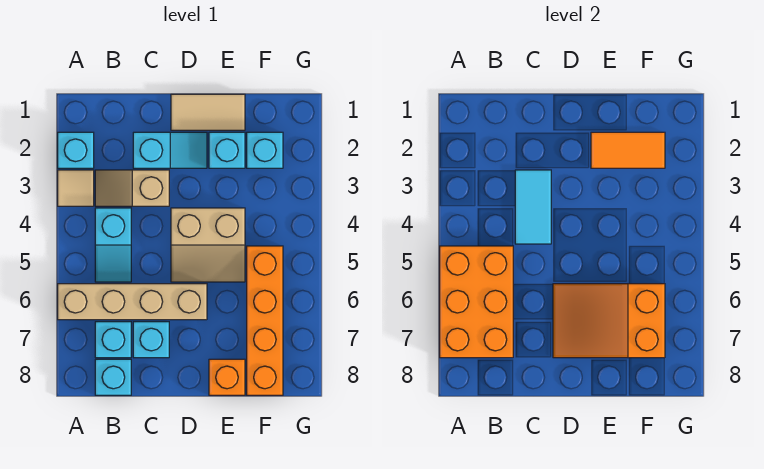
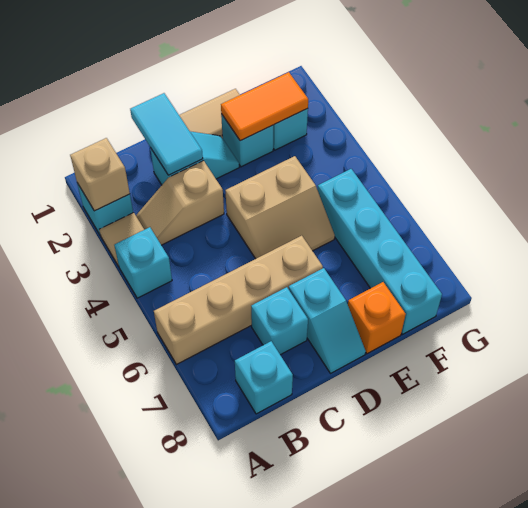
none -> tan 1x1 brick [70,138,130,211]
orange 2x3 brick [440,246,513,358] -> none
cyan 1x2 slope [95,208,131,282] -> cyan 1x2 slope moved to [289,268,366,373]
cyan 1x1 brick [95,322,131,358] -> cyan 1x1 brick moved to [114,227,172,298]
cyan 1x2 tile [515,170,551,244] -> cyan 1x2 tile moved to [130,93,203,175]
orange 2x3 slope [553,284,665,358] -> none
orange 1x4 brick [247,246,283,395] -> cyan 1x4 brick [318,169,442,334]

